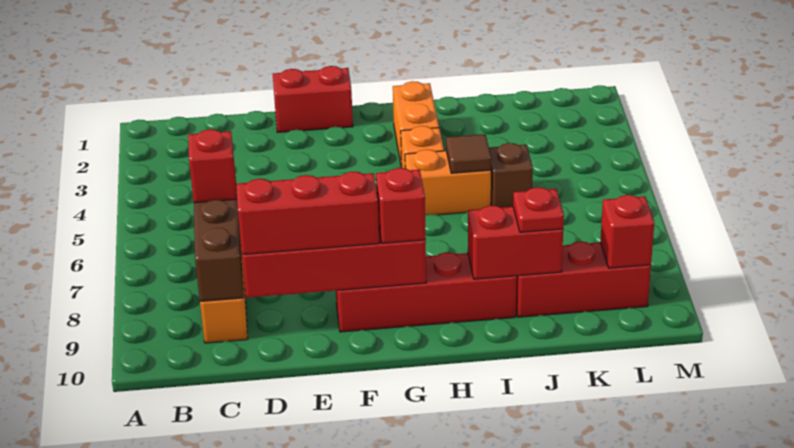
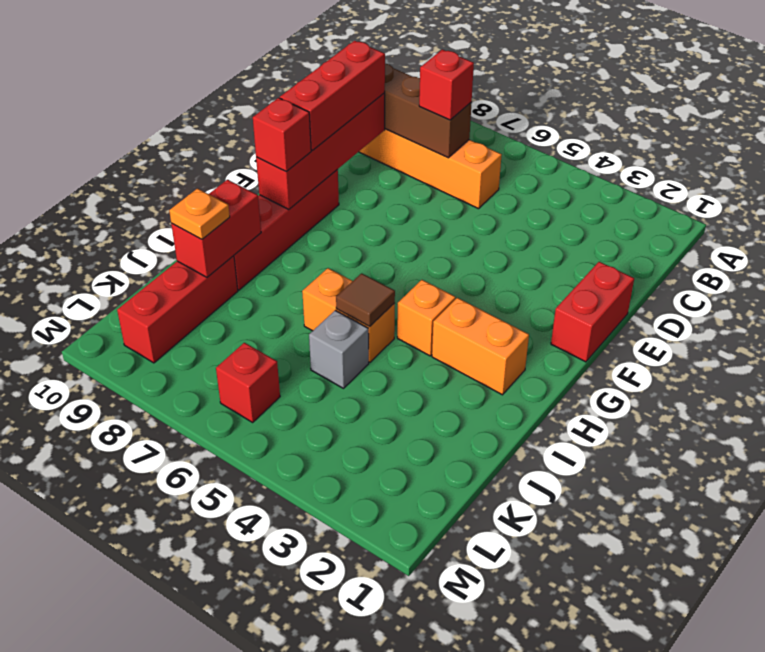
orange 1x2 brick [405,149,491,216] -> orange 1x2 brick turned to [302,268,395,362]
brown 1x1 brick [489,143,533,208] -> grey 1x1 brick [309,310,369,388]
red 1x1 plate [513,187,564,232] -> orange 1x1 plate [169,189,230,239]
red 1x1 brick [600,195,654,268] -> red 1x1 brick moved to [216,343,280,422]

